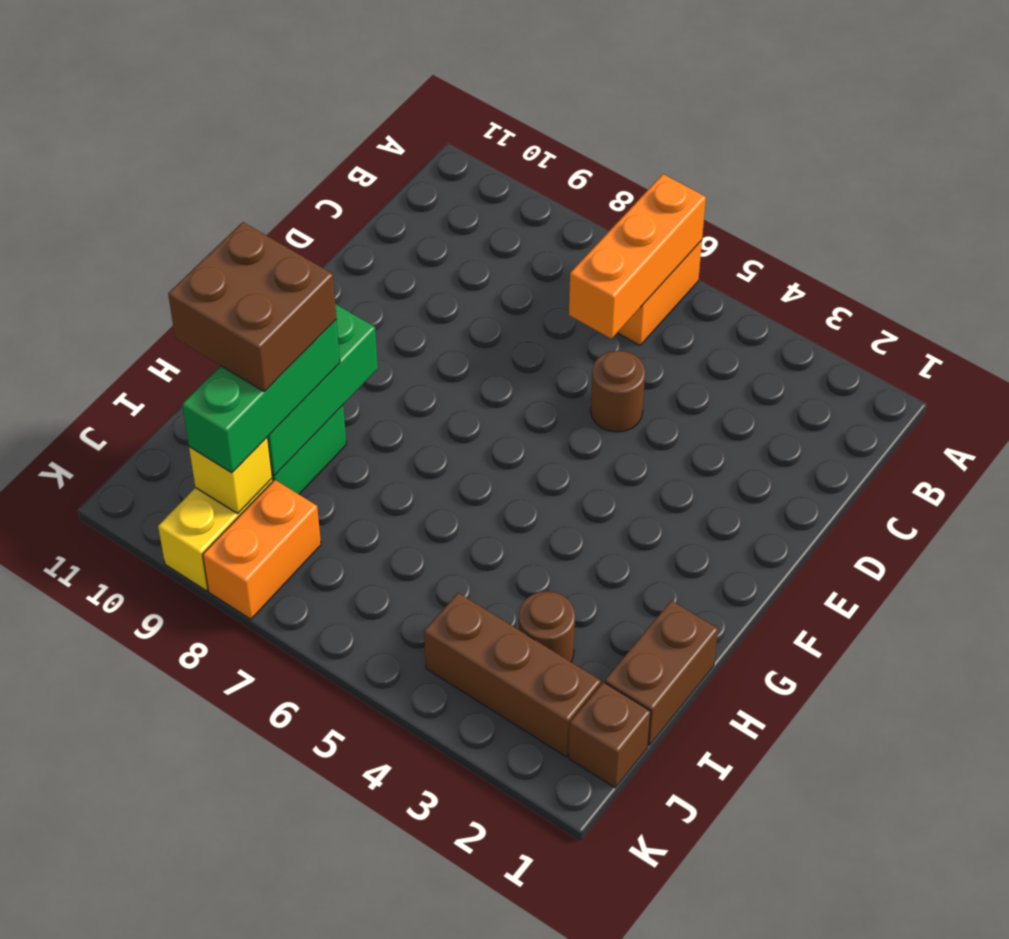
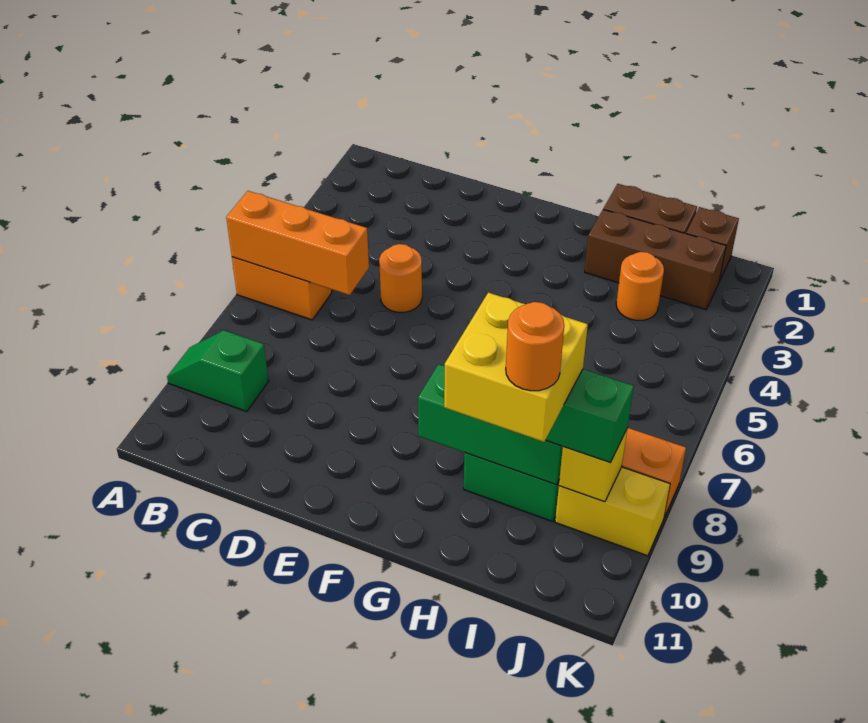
none -> green 1x2 slope [167,330,268,412]
brown 1x1 round brick [591,351,645,432] -> orange 1x1 round brick [379,244,422,313]
brown 2x2 brick [168,222,337,392] -> yellow 2x2 brick [444,293,588,442]
brown 1x1 round brick [519,591,575,662] -> orange 1x1 round brick [616,252,664,321]
none -> orange 1x1 round brick [506,302,564,391]
brown 1x3 brick [424,593,601,757] -> brown 1x3 brick turned to [585,209,726,310]

